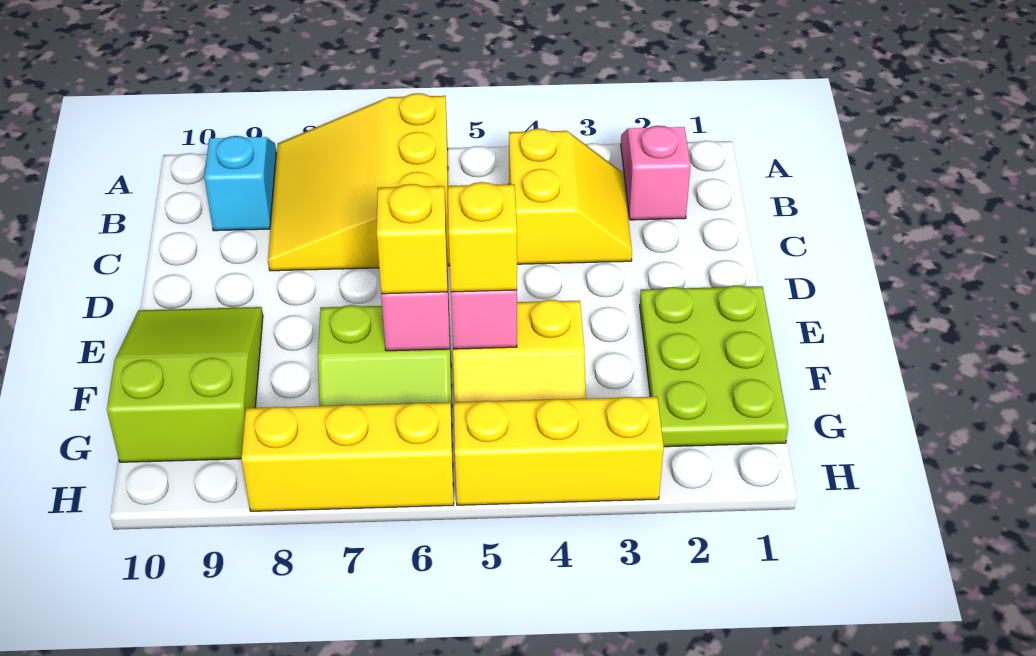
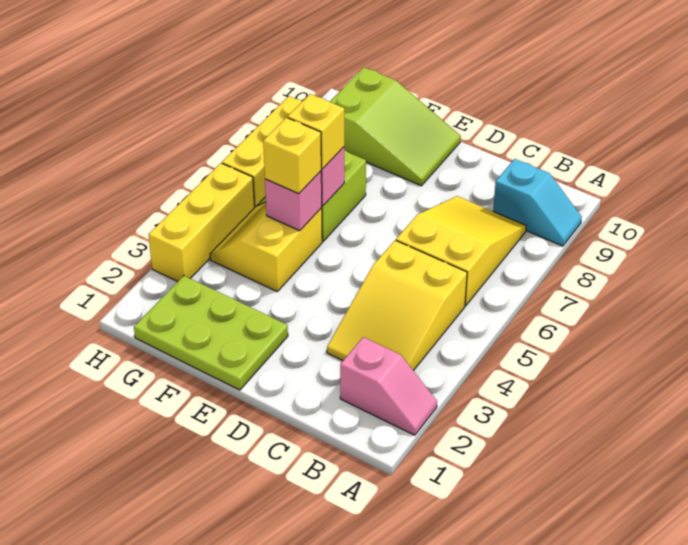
yellow 3x3 slope [268,93,449,271] -> yellow 2x3 slope [396,196,526,306]
yellow 2x2 slope [509,129,632,264] -> yellow 2x3 slope [327,240,467,371]

